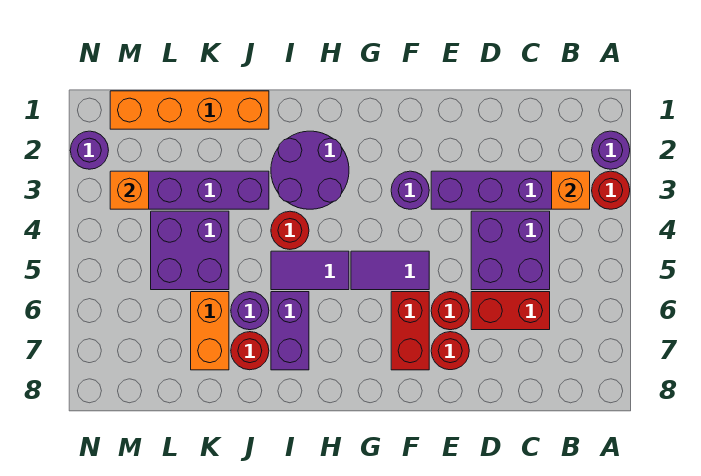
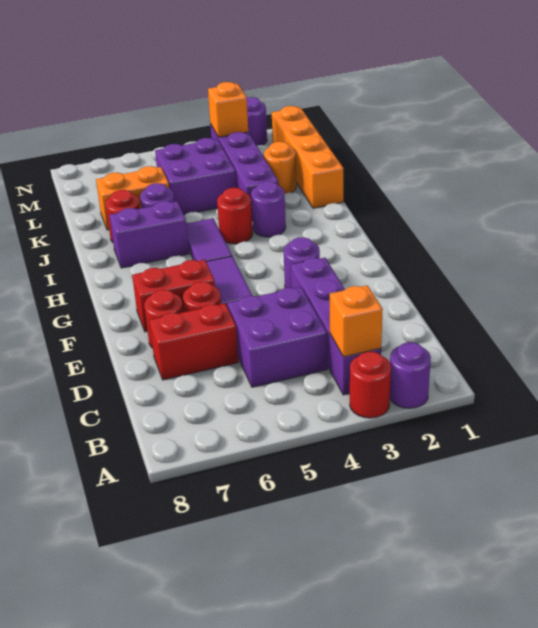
red 1x2 brick [471,292,550,330] -> red 1x2 brick turned to [149,303,238,380]
purple 2x2 round brick [271,131,349,209] -> purple 1x1 round brick [251,181,286,237]
none -> orange 1x1 round brick [264,142,297,194]

